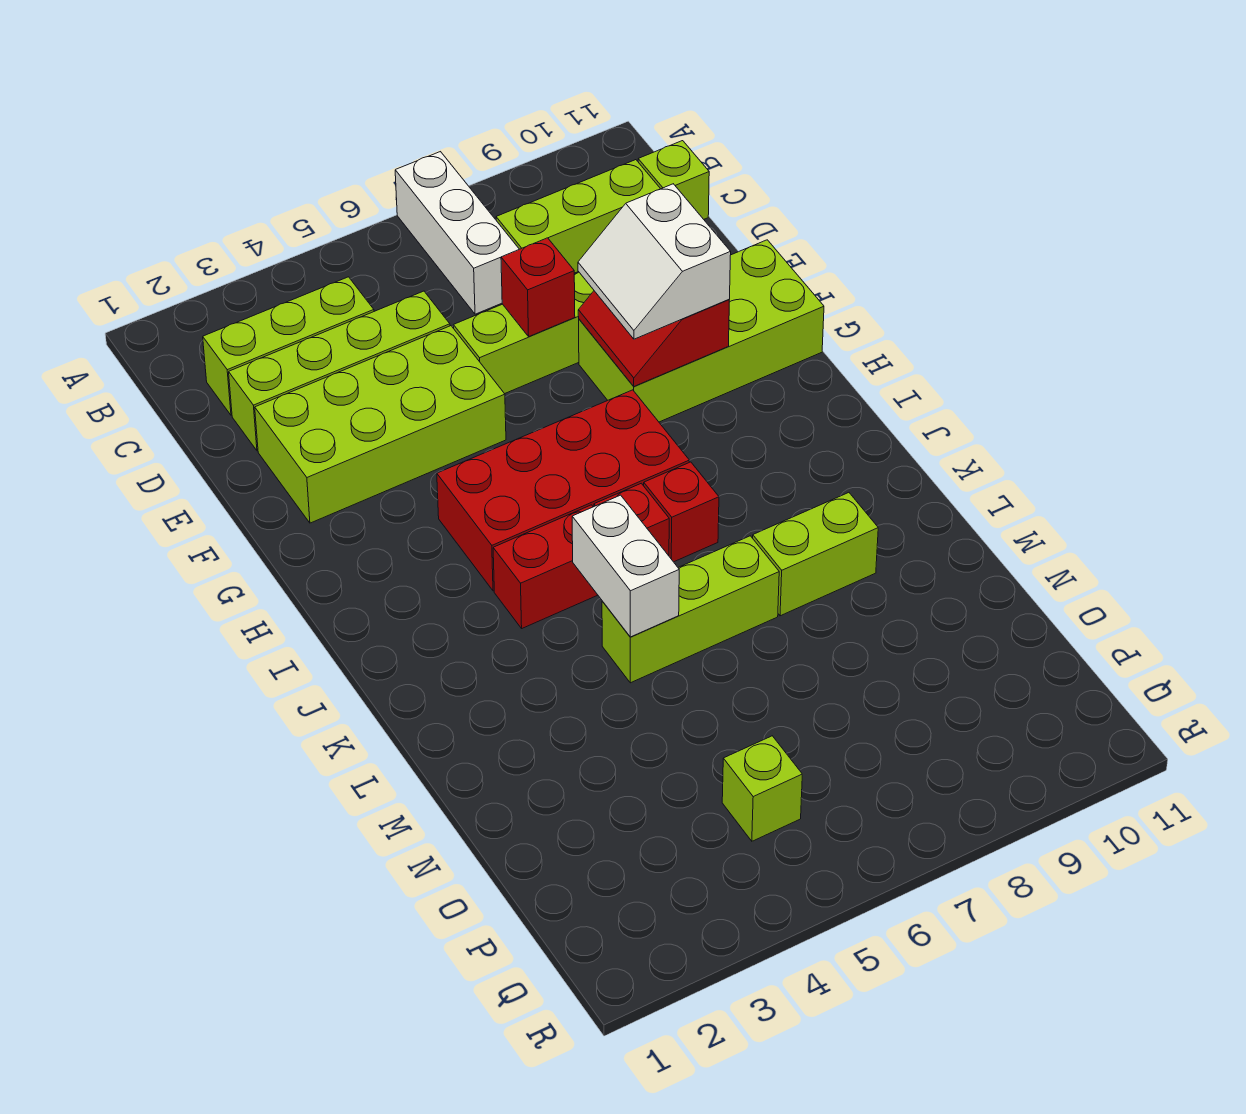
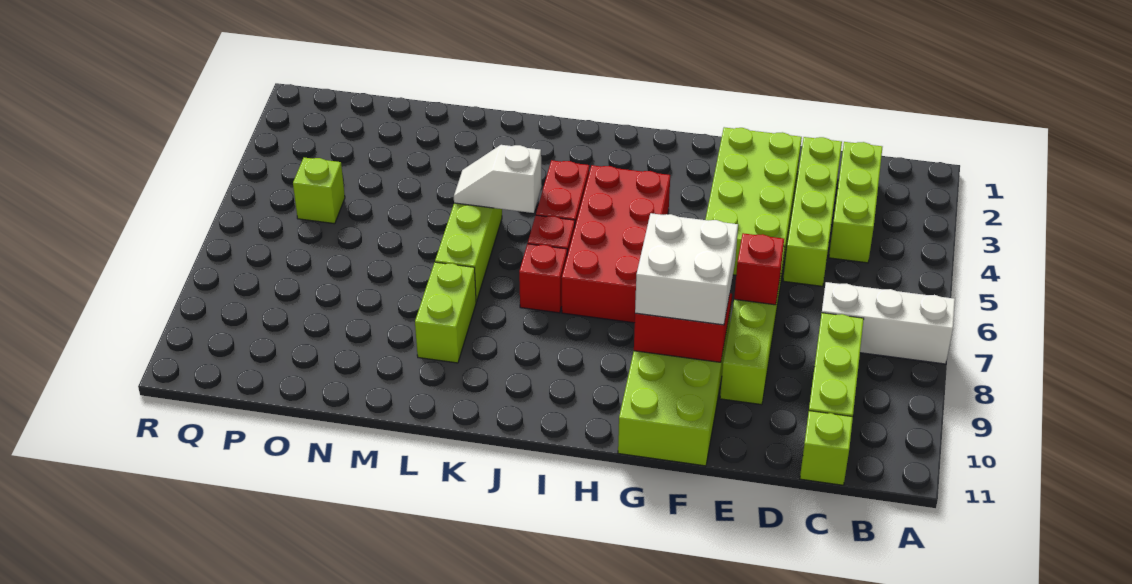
white 2x2 slope [578,184,731,339] -> white 2x2 brick [635,213,738,325]
white 1x2 brick [572,495,679,637] -> white 1x2 slope [454,145,542,213]

